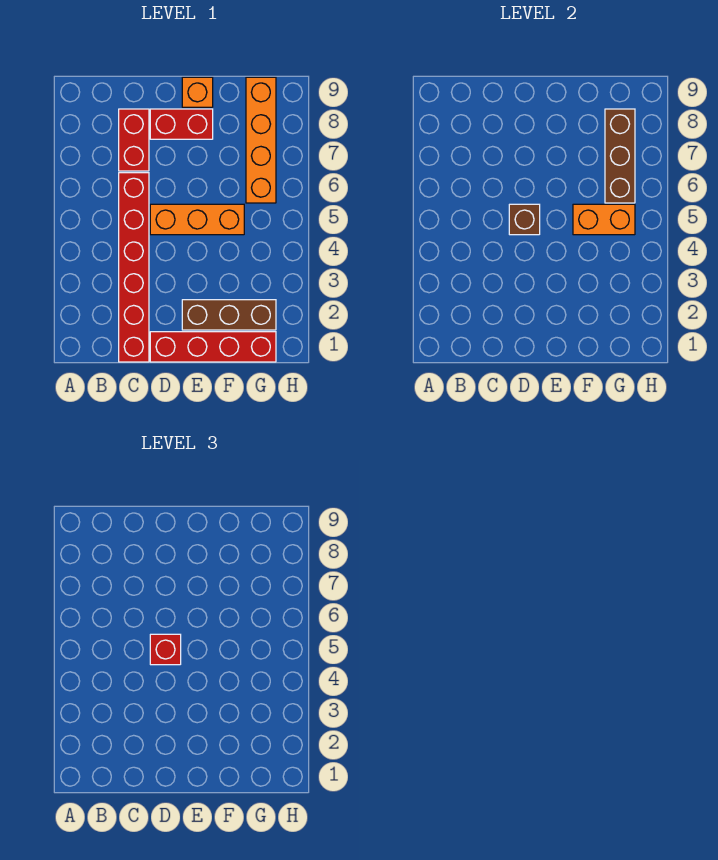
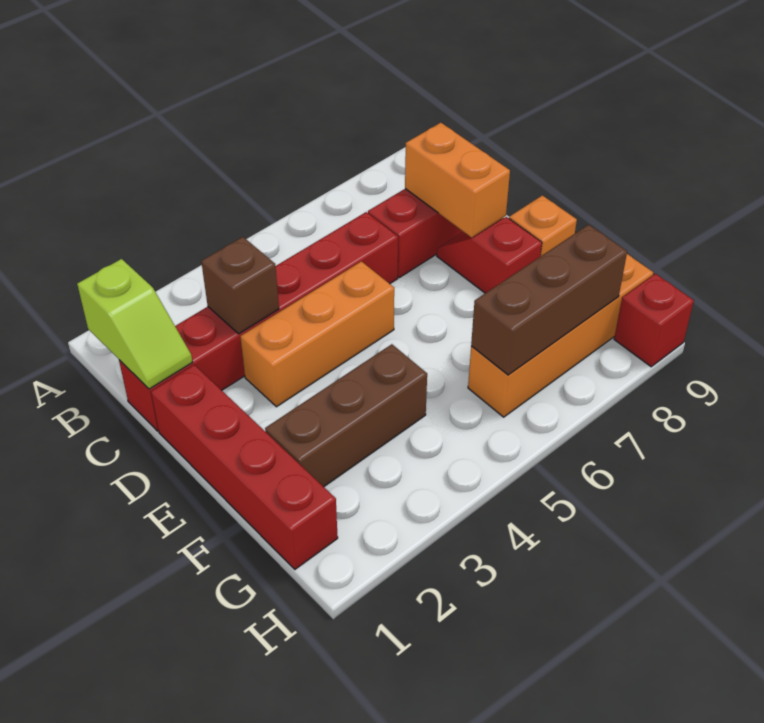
none -> lime 1x2 slope [77,259,192,389]
orange 1x3 brick [150,204,244,235] -> orange 1x3 brick turned to [240,261,394,407]
brown 1x1 brick [509,204,540,235] -> brown 1x1 brick moved to [201,237,279,334]
red 1x1 brick [150,634,181,665] -> red 1x1 brick moved to [614,274,694,367]
red 1x2 brick [150,109,213,139] -> red 1x2 slope [437,217,542,293]
brown 1x3 brick [182,300,276,330] -> brown 1x3 brick turned to [265,344,427,487]
orange 1x2 brick [573,204,635,235] -> orange 1x2 brick moved to [405,123,510,237]

